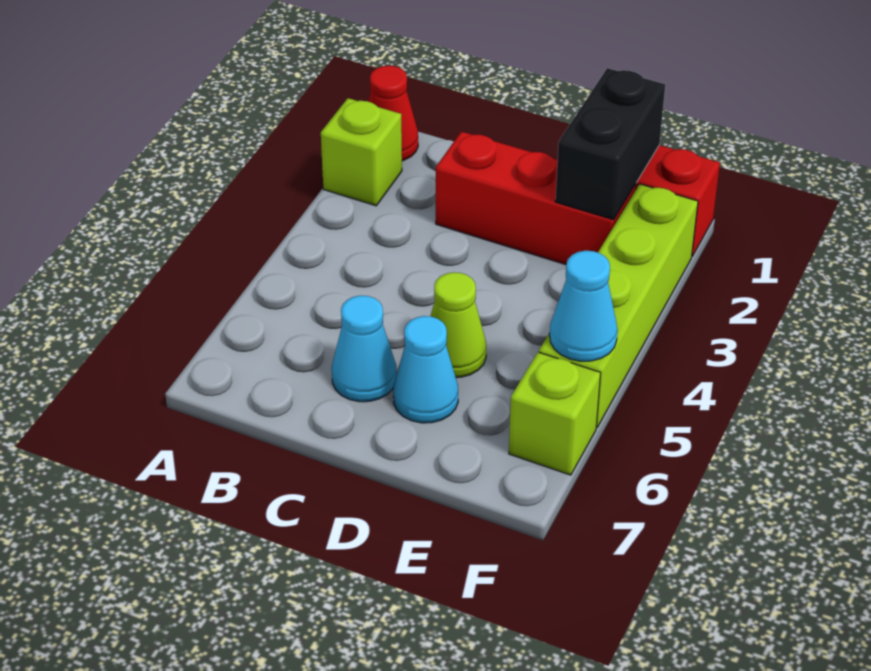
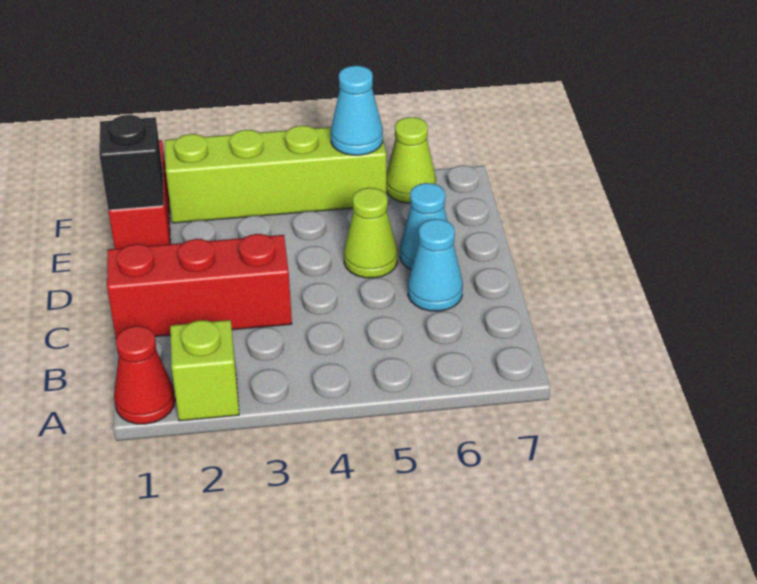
red 1x3 brick [436,132,636,264] -> red 1x3 brick turned to [107,234,292,337]
black 1x2 brick [555,68,665,220] -> black 1x1 brick [99,115,164,210]
lime 1x1 brick [509,352,601,475] -> lime 1x1 cone [386,117,436,203]

